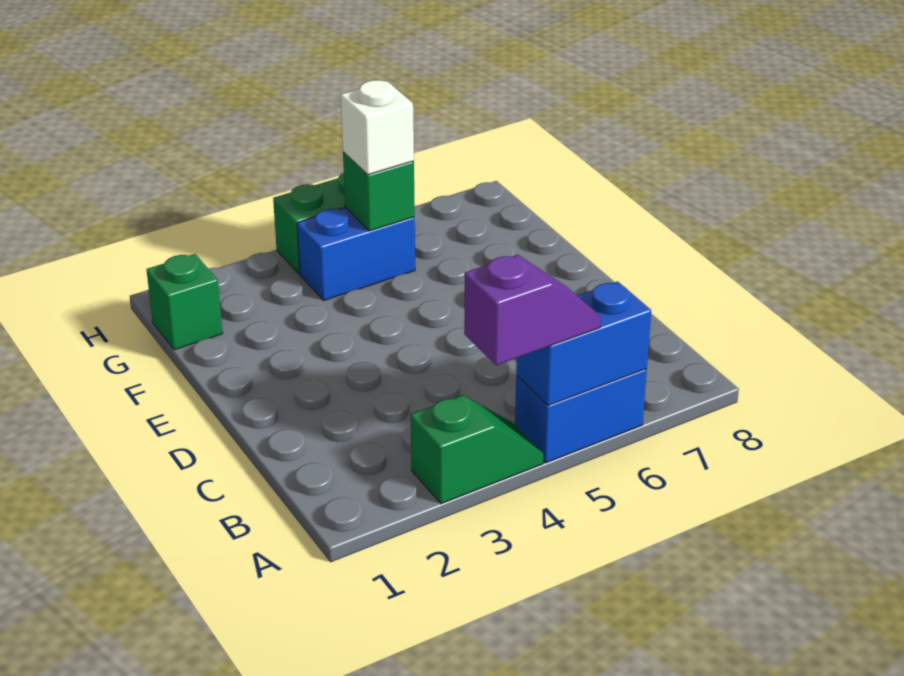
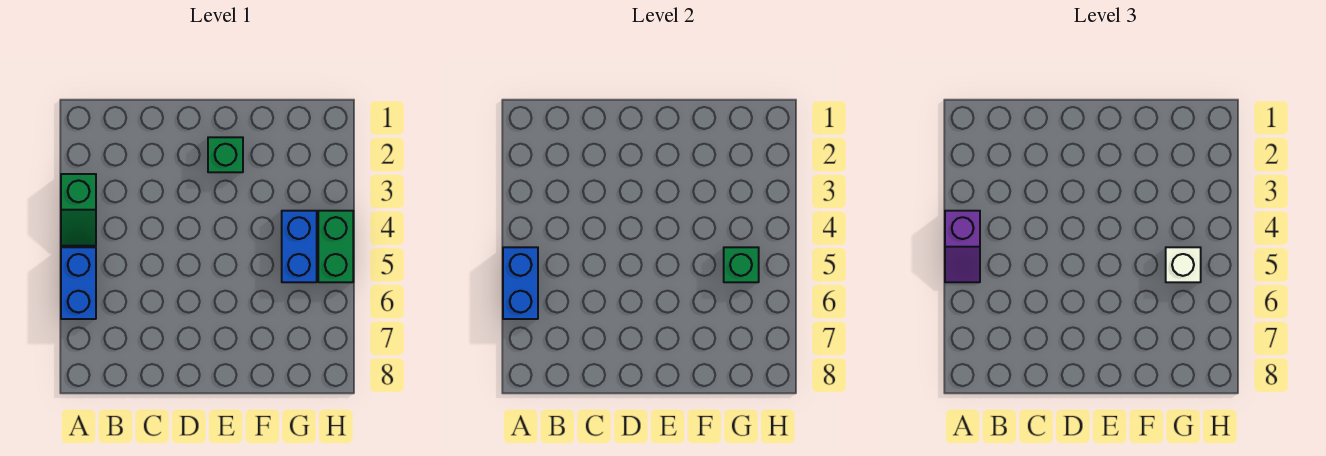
green 1x1 brick [146,254,223,350] -> green 1x1 brick moved to [208,137,243,172]

